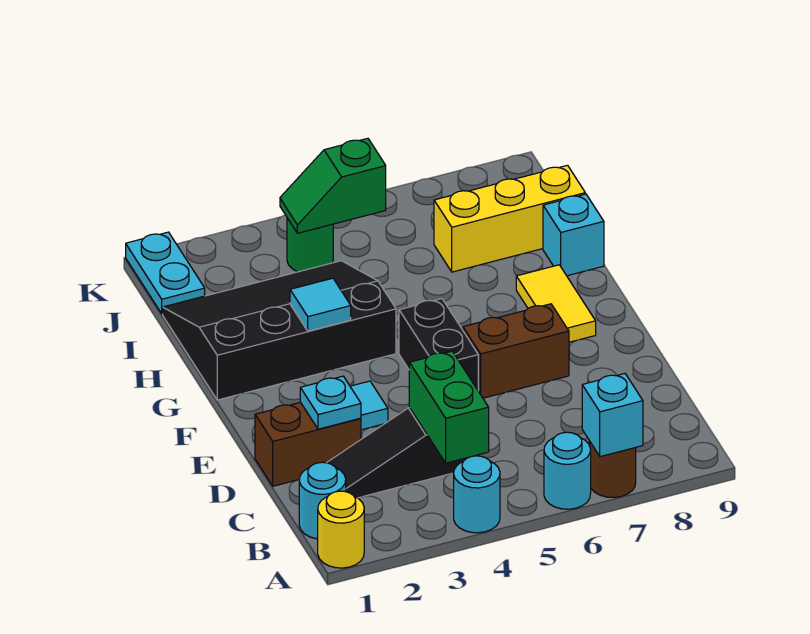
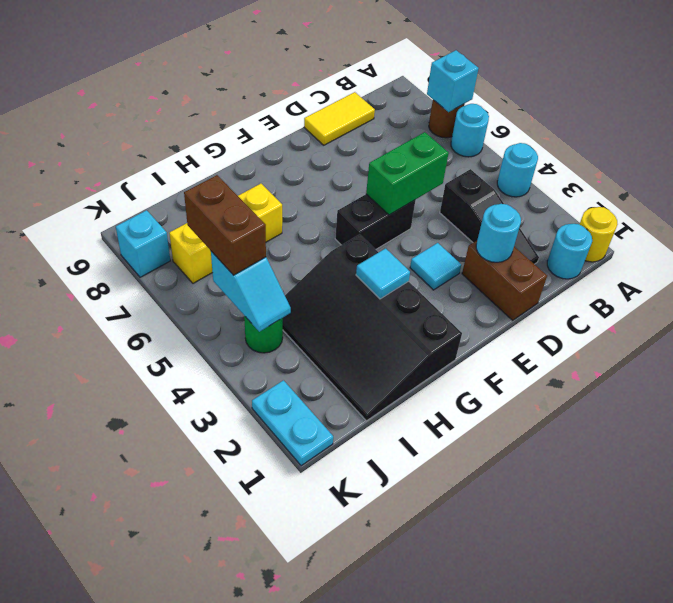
green 1x2 brick [409,351,489,463] -> green 1x2 brick moved to [366,132,449,215]
cyan 1x1 plate [300,376,361,429] -> cyan 1x1 round brick [476,204,521,262]
brown 1x2 brick [463,304,569,398] -> brown 1x2 brick moved to [184,175,266,275]
yellow 1x2 tile [516,265,596,342] -> yellow 1x2 tile moved to [304,92,375,145]
cyan 1x1 brick [543,194,604,276] -> cyan 1x1 brick moved to [116,210,170,277]
yellow 1x3 brick [434,165,585,272] -> yellow 1x3 brick turned to [169,184,282,283]
cyan 1x2 plate [126,232,205,314] -> cyan 1x2 plate turned to [252,380,333,466]
green 1x2 slope [280,138,386,233] -> cyan 1x2 slope [211,251,291,332]

